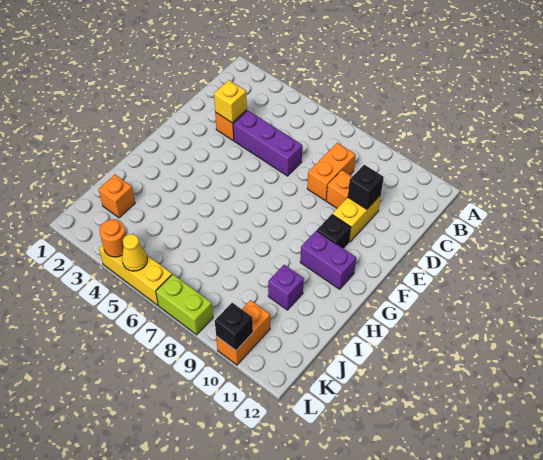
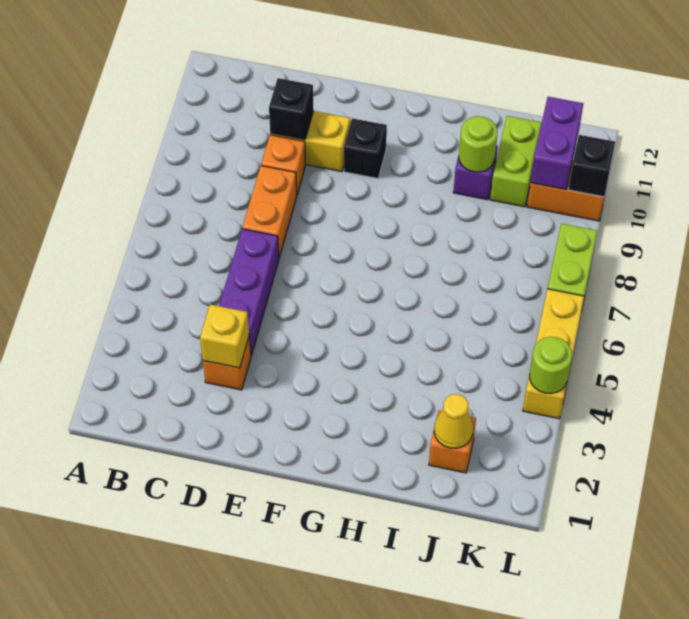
orange 1x2 brick [307,143,356,200] -> orange 1x2 brick turned to [242,166,297,257]
purple 1x2 brick [300,231,356,289] -> purple 1x2 brick moved to [531,97,583,189]
none -> lime 1x1 round brick [459,116,498,172]
none -> lime 1x2 brick [490,116,542,207]
orange 1x1 round brick [99,219,126,257] -> lime 1x1 round brick [530,337,572,394]
yellow 1x1 cone [122,234,147,271] -> yellow 1x1 cone moved to [434,394,473,448]

